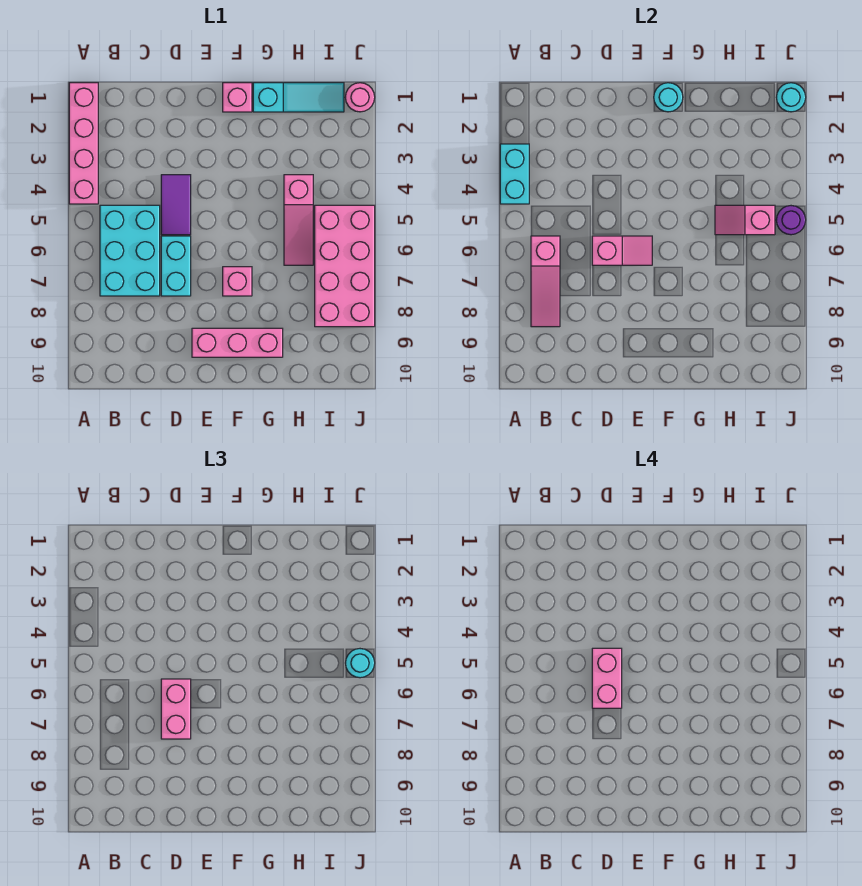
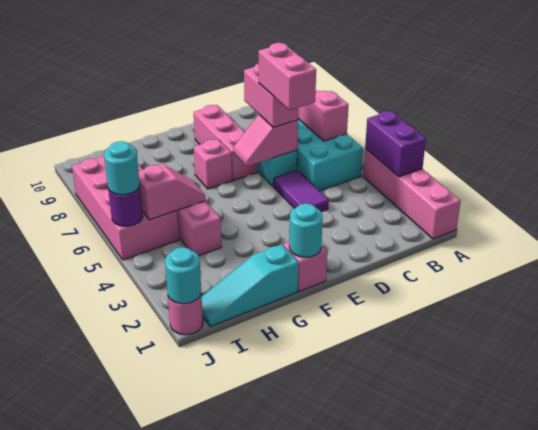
cyan 1x2 brick [500,144,529,204] -> purple 1x2 brick [365,111,426,177]
pink 1x3 brick [192,328,283,357] -> pink 1x3 brick turned to [194,105,257,180]

